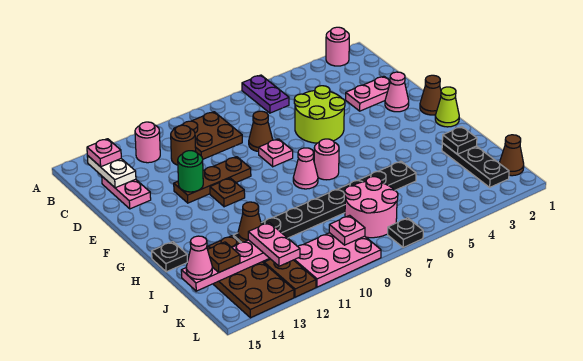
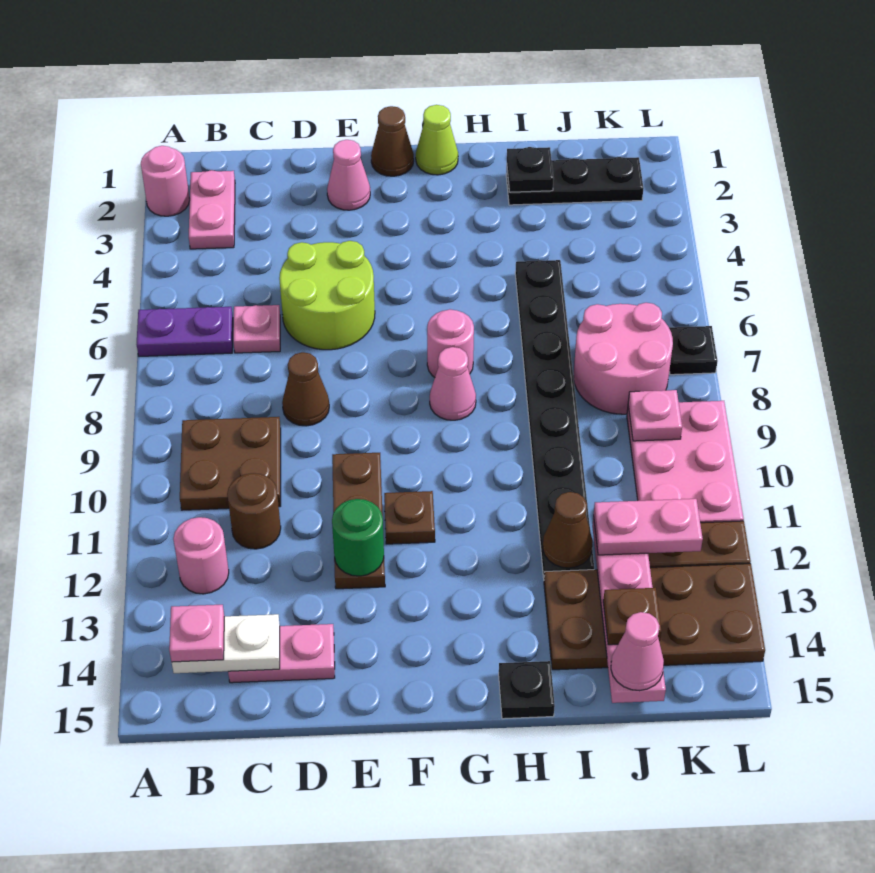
pink 1x2 plate [346,76,390,111] -> pink 1x2 plate moved to [189,170,235,249]
pink 1x1 plate [259,139,293,167] -> pink 1x1 plate moved to [233,305,280,353]
brown 1x1 cone [499,135,524,176] -> none

